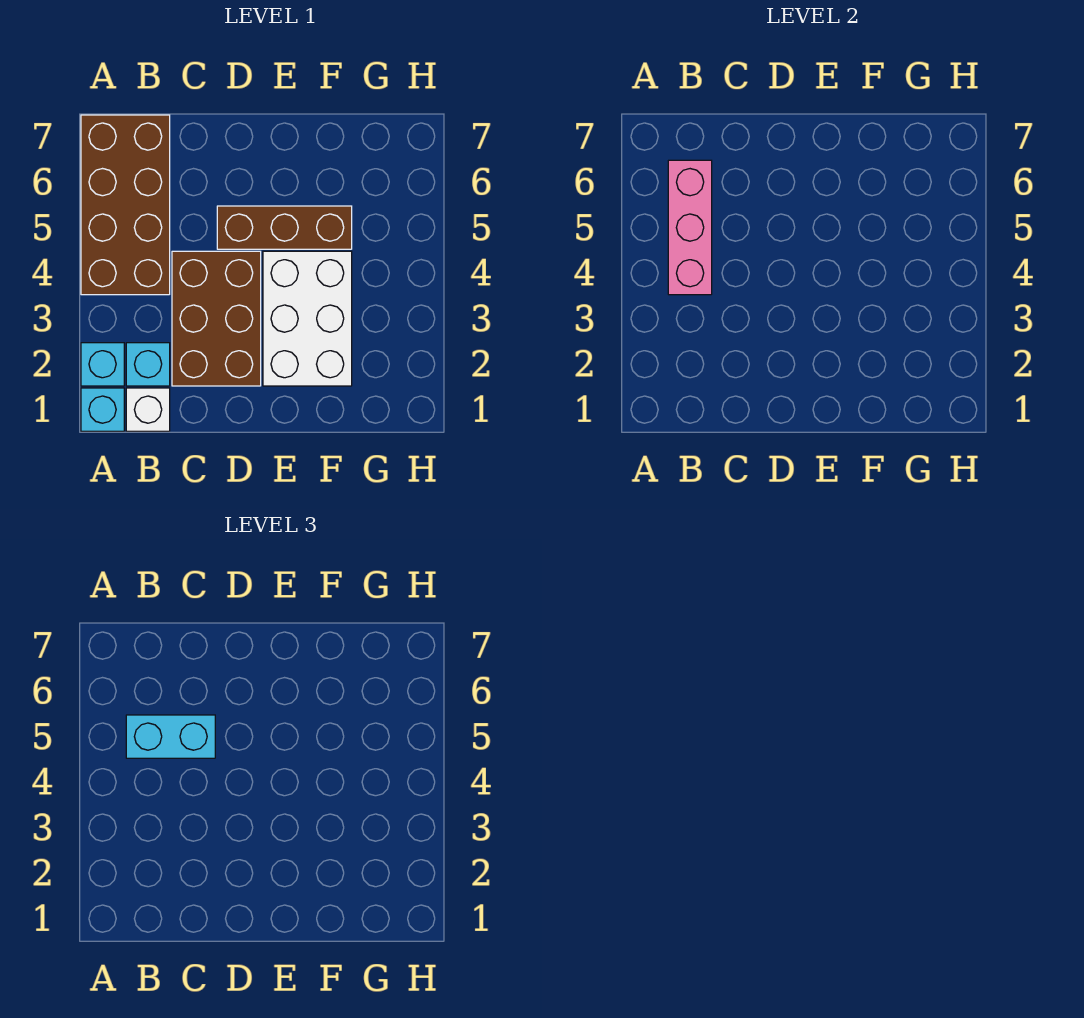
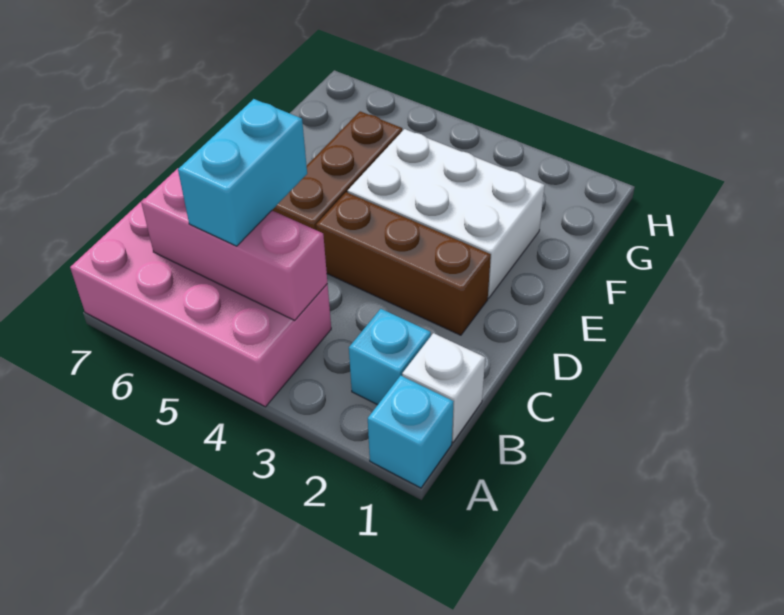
cyan 1x1 brick [81,343,124,386] -> none
brown 2x4 brick [81,115,170,295] -> pink 2x4 brick [70,198,331,407]
brown 2x3 brick [172,251,261,386] -> brown 1x3 brick [316,192,491,335]

